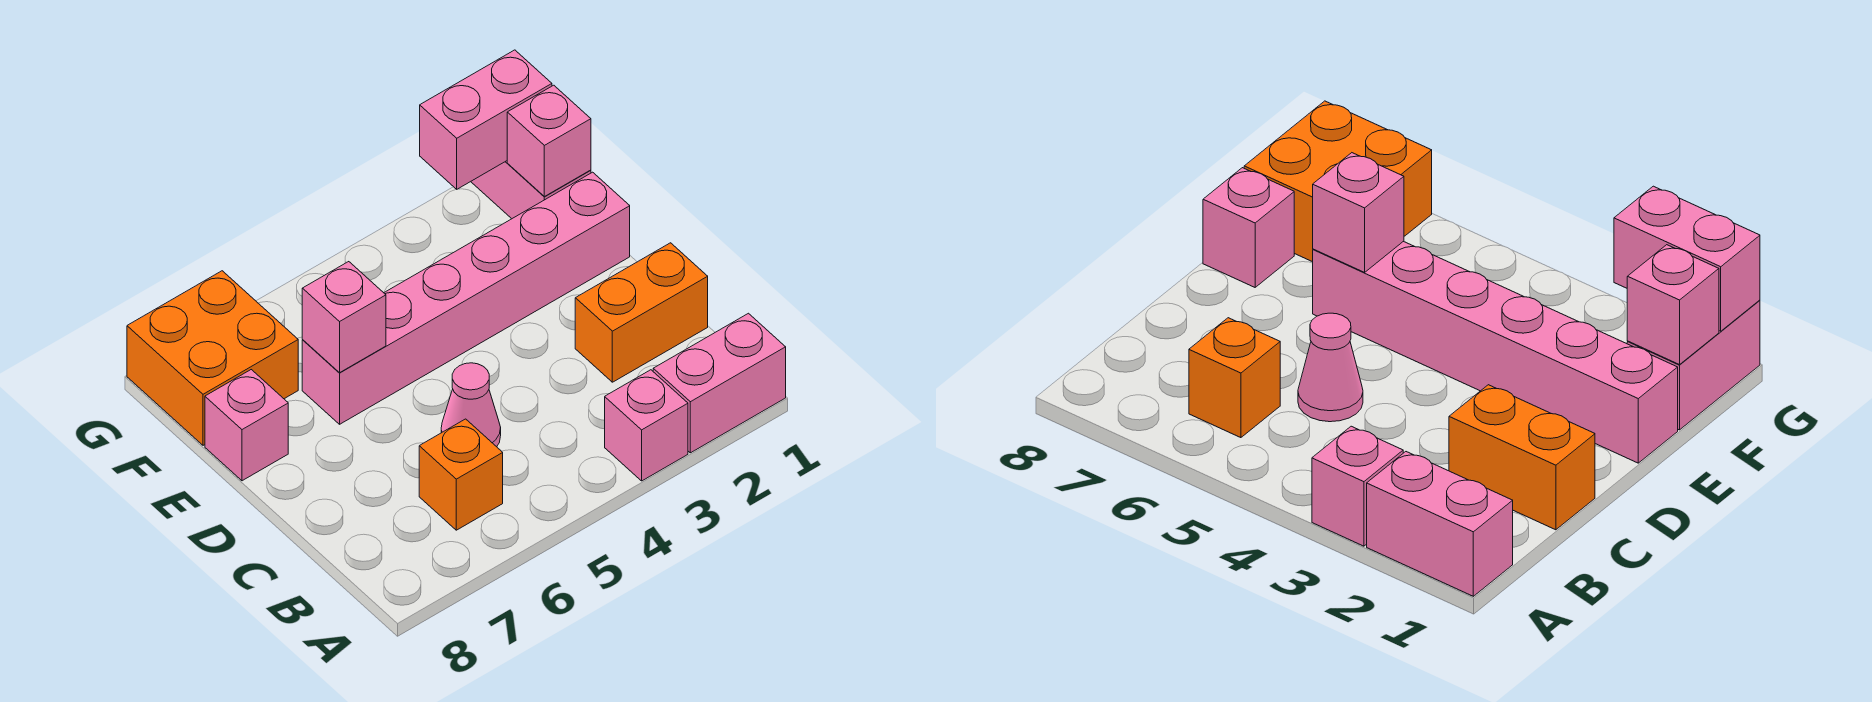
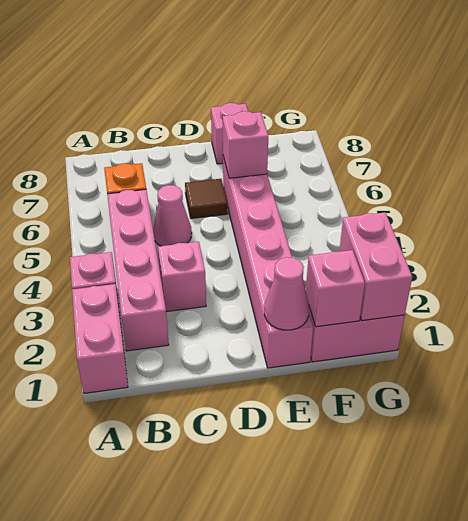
none -> pink 1x4 brick [107,190,169,351]
orange 1x2 brick [575,243,708,382] -> none
none -> pink 1x1 brick [158,242,206,312]
none -> brown 1x1 tile [185,179,228,219]
none -> pink 1x1 cone [264,257,309,330]
orange 2x2 brick [127,271,298,445] -> none

